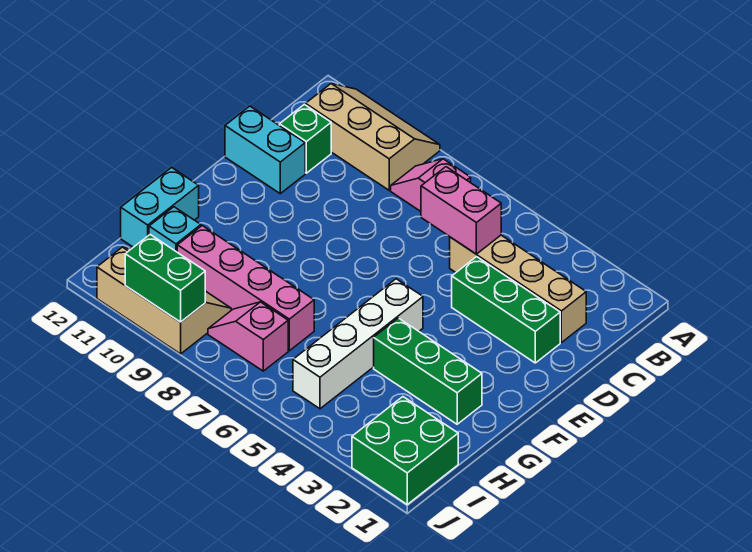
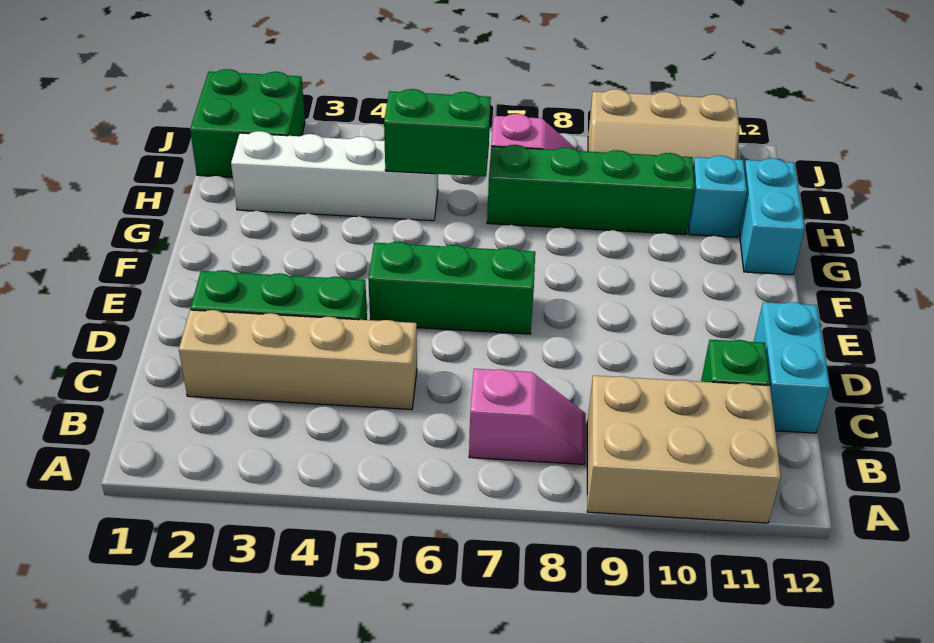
tan 2x3 slope [306,84,440,190] -> tan 2x3 brick [587,375,781,523]
pink 1x2 brick [421,167,501,254] -> none
cyan 1x2 brick [225,106,305,194] -> cyan 1x2 brick turned to [754,302,830,433]
white 1x4 brick [293,279,423,409] -> white 1x4 brick turned to [231,131,438,221]
green 1x3 brick [374,318,482,424] -> green 1x3 brick moved to [368,242,535,334]
pink 1x4 brick [177,226,314,351] -> green 1x4 brick [487,145,695,234]
green 1x2 brick [125,235,205,322] -> green 1x2 brick moved to [384,89,491,176]

